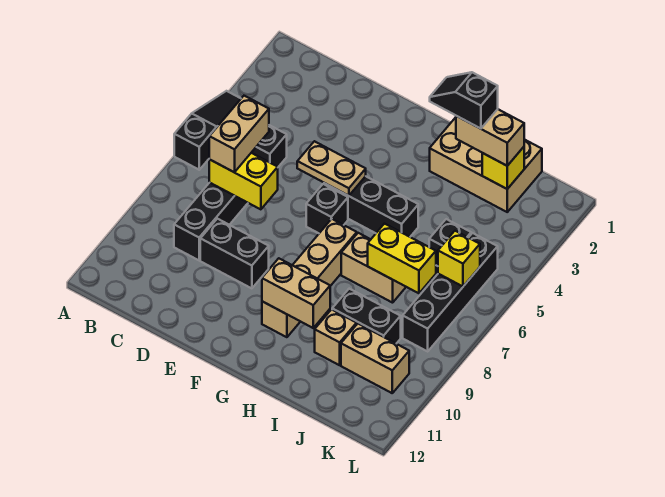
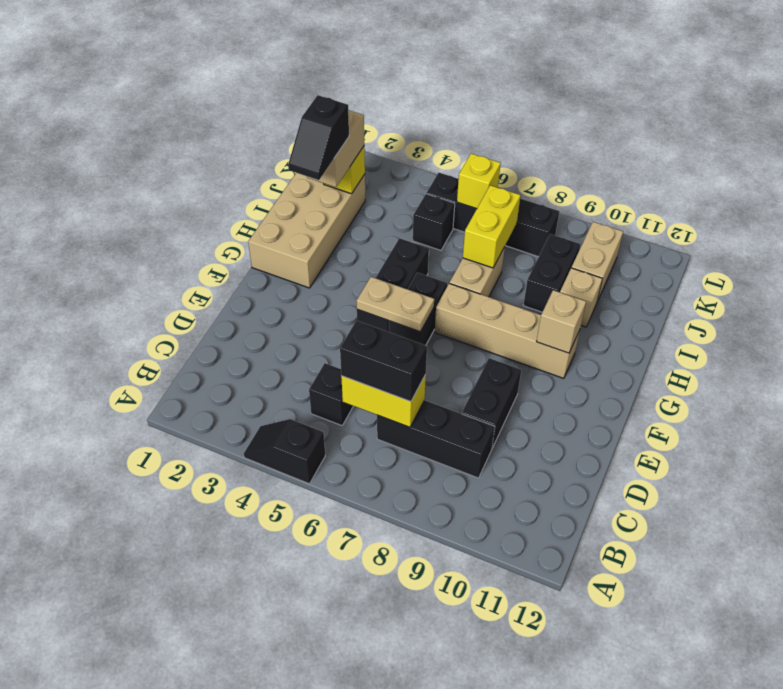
black 1x3 slope [174,91,241,170] -> black 1x2 slope [244,419,325,484]
tan 1x2 brick [209,96,269,172] -> black 1x2 brick [340,321,427,402]
yellow 1x2 brick [209,153,278,209] -> yellow 1x2 brick turned to [341,375,426,427]
tan 1x2 plate [297,141,366,196] -> tan 1x2 plate turned to [356,277,434,332]
black 1x1 brick [306,184,348,233] -> black 1x2 brick [389,273,448,345]
tan 1x2 brick [262,258,330,328] -> tan 1x1 brick [537,290,586,353]
tan 2x3 brick [430,117,542,212] -> tan 2x4 brick [248,173,365,288]

